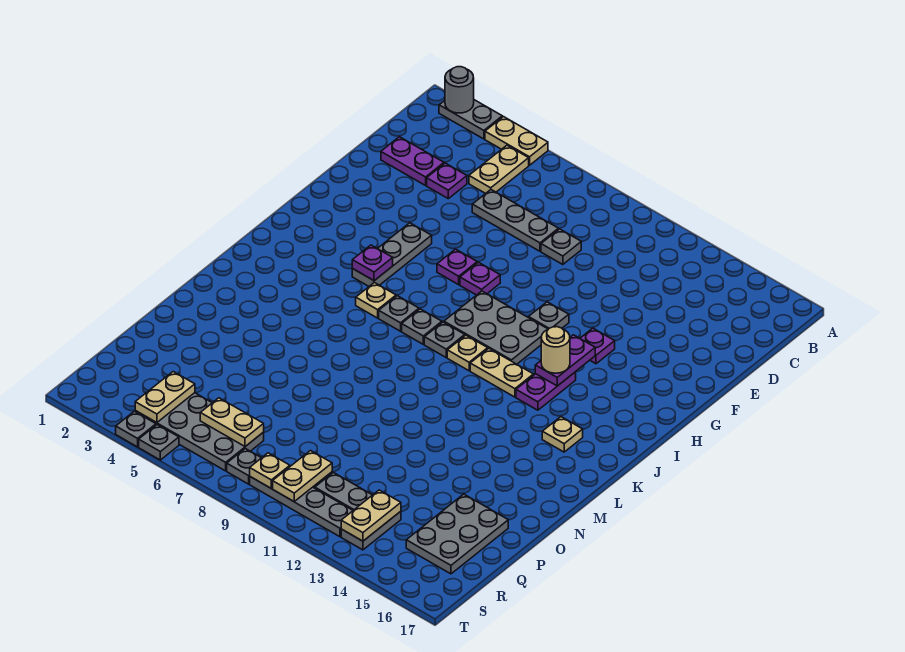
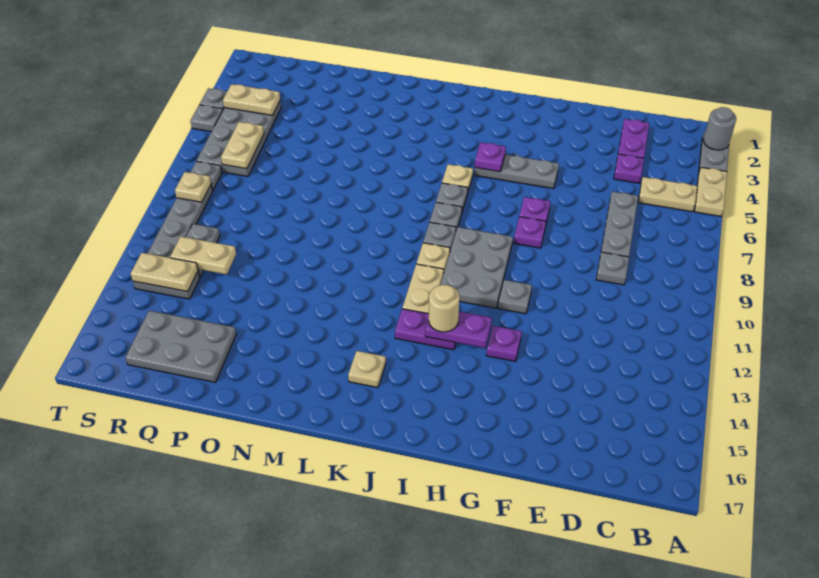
tan 1x2 plate [273,451,332,501] -> tan 1x2 plate moved to [170,236,236,274]

